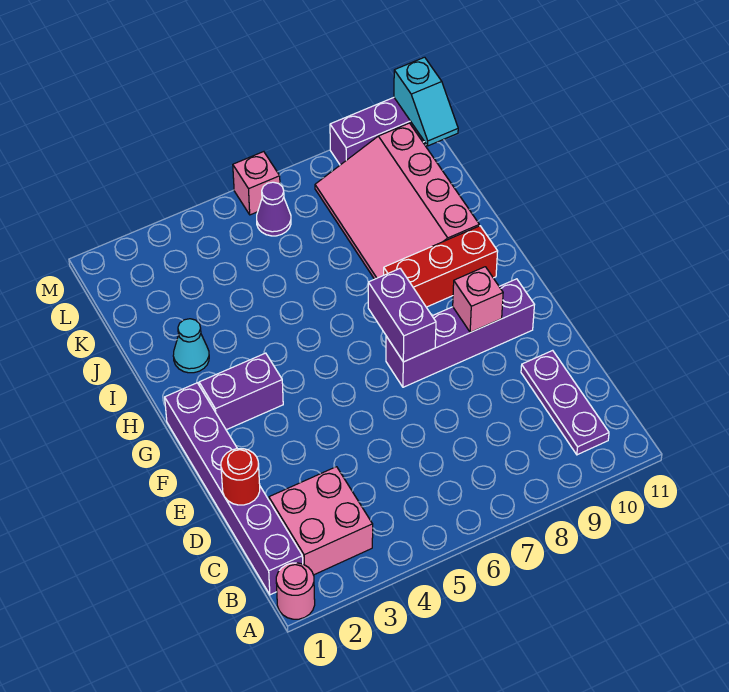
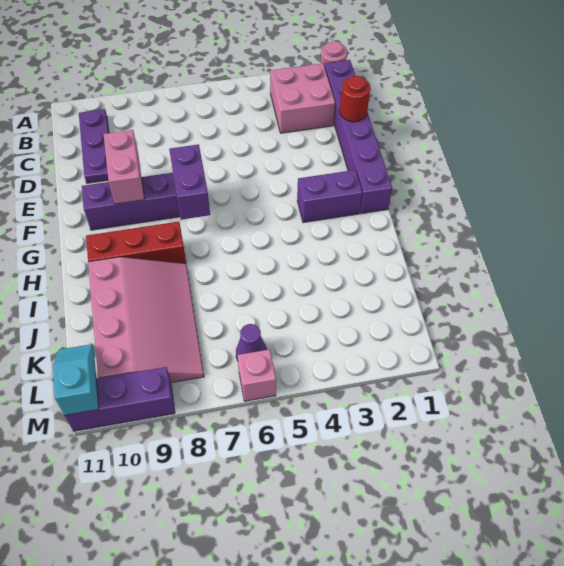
pink 1x1 brick [453,267,503,332] -> pink 1x2 brick [104,130,144,204]
cyan 1x1 cone [173,319,209,373] -> none

